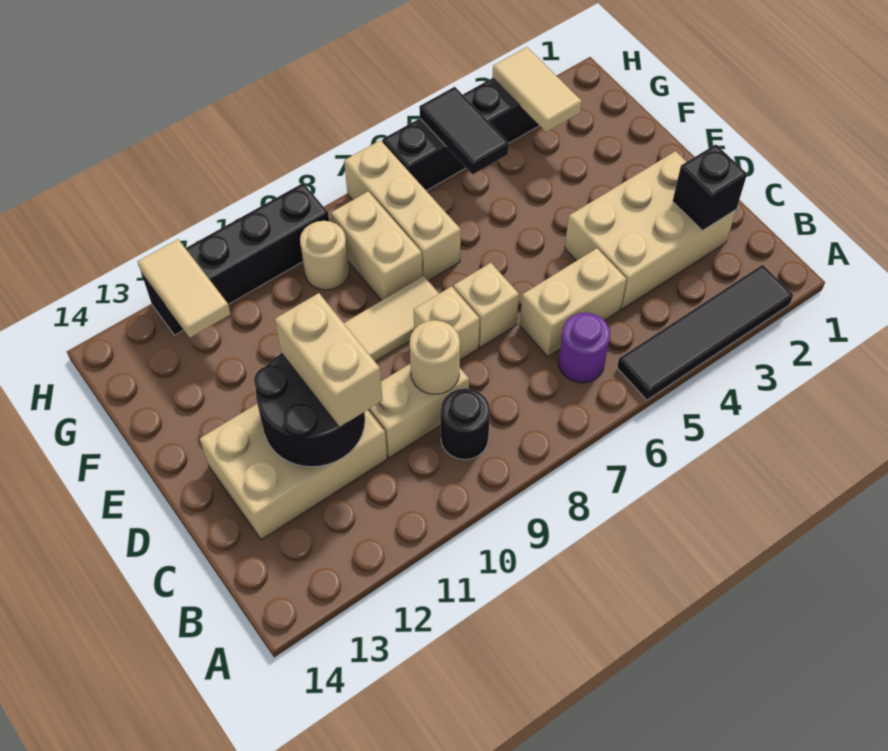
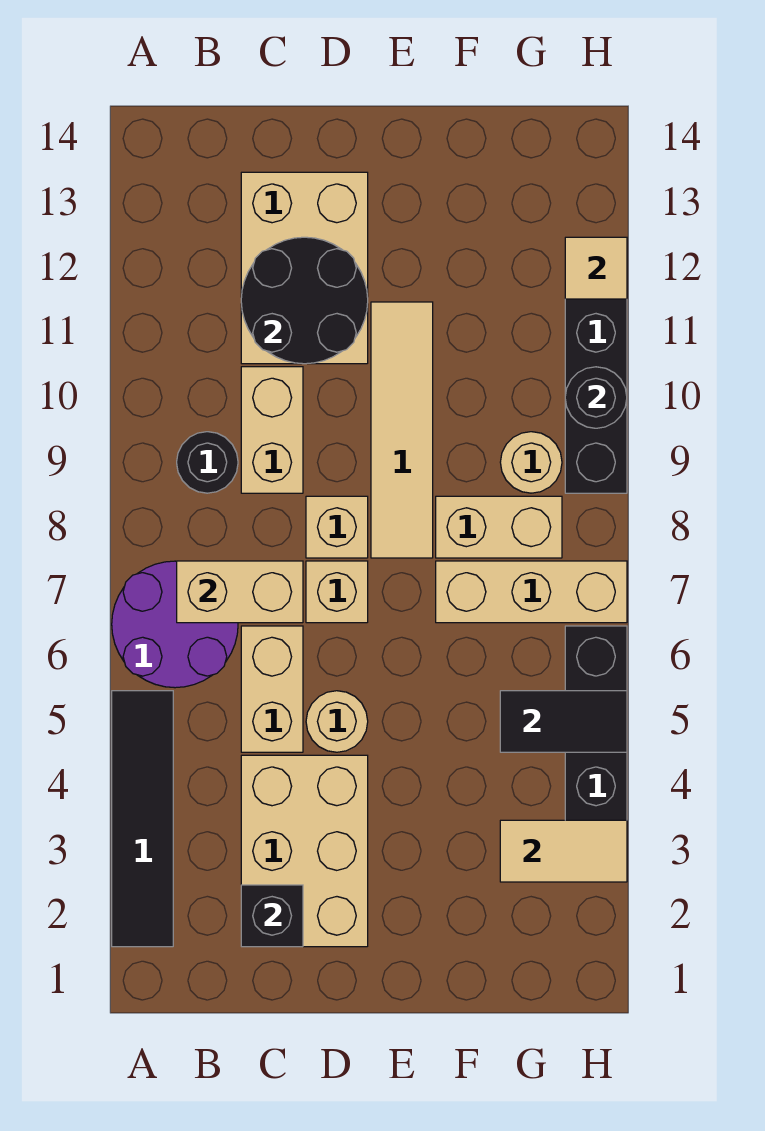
purple 1x1 round brick [558,312,610,383] -> purple 2x2 round brick [112,561,238,688]
tan 1x1 round brick [410,320,460,394] -> tan 1x1 round brick moved to [306,691,368,752]
tan 1x2 brick [275,293,382,427] -> tan 1x2 brick moved to [177,561,303,623]
tan 1x2 tile [138,239,231,338] -> tan 1x1 tile [565,237,627,299]
none -> black 1x1 round brick [565,367,627,428]

